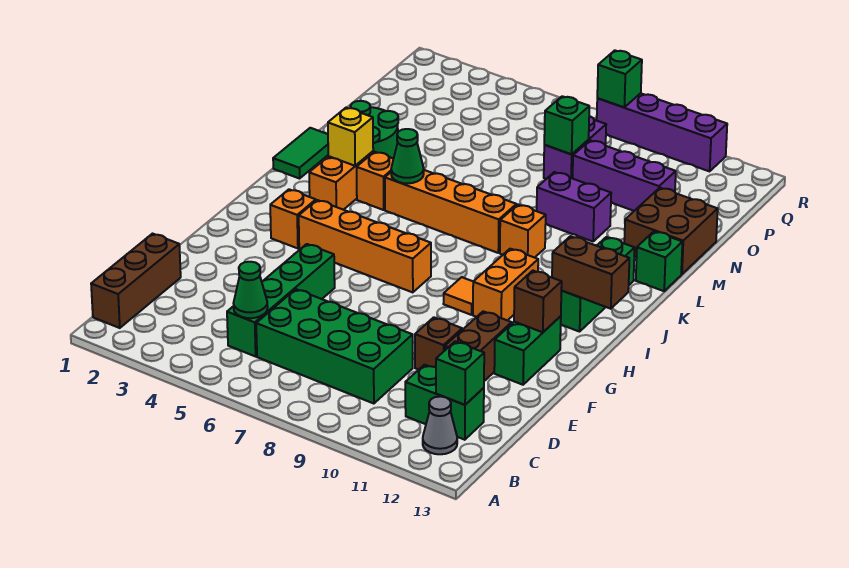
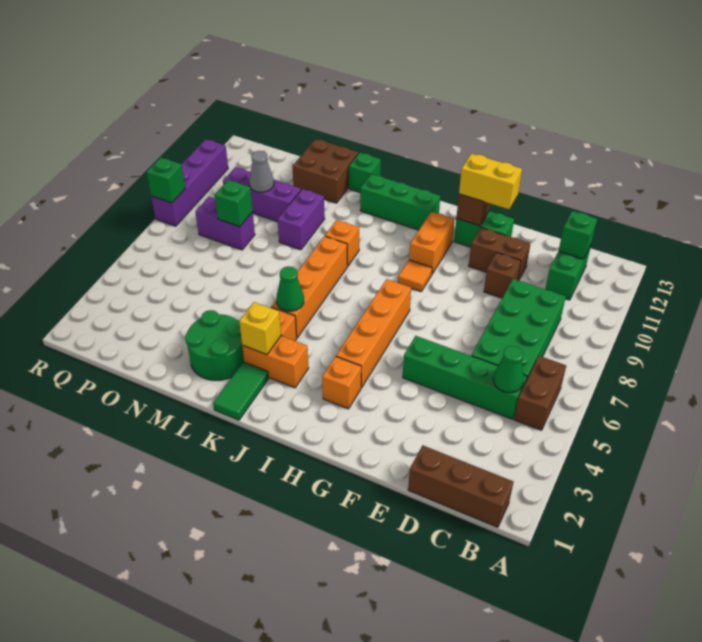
grey 1x1 cone [423,396,457,454] -> grey 1x1 cone moved to [249,151,274,192]
none -> yellow 1x2 brick [459,154,522,209]
orange 1x2 brick [473,249,538,321] -> orange 1x2 brick turned to [409,212,455,274]
brown 1x2 brick [552,236,629,309] -> brown 1x2 brick moved to [514,356,566,430]
green 1x2 tile [273,128,328,179] -> green 1x2 tile turned to [213,362,269,420]
purple 1x3 brick [573,140,676,211] -> purple 1x3 brick turned to [223,167,301,222]

